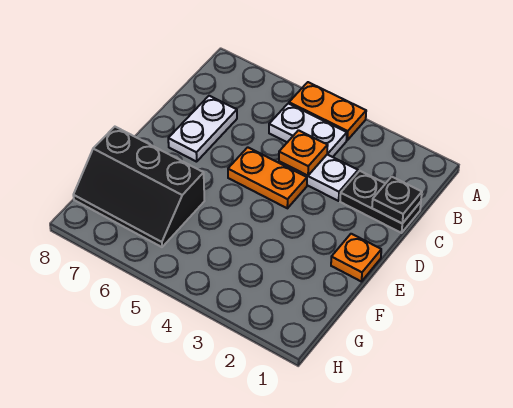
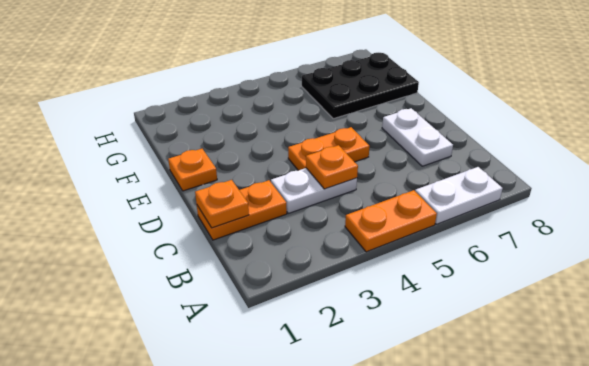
white 1x2 plate [269,103,347,157] -> white 1x2 plate moved to [415,167,503,224]
black 1x2 plate [340,171,421,233] -> orange 1x2 plate [197,180,287,240]
black 1x1 plate [372,177,422,223] -> orange 1x1 plate [195,180,249,228]
black 2x3 slope [73,127,204,247] -> black 2x3 plate [302,53,419,119]

